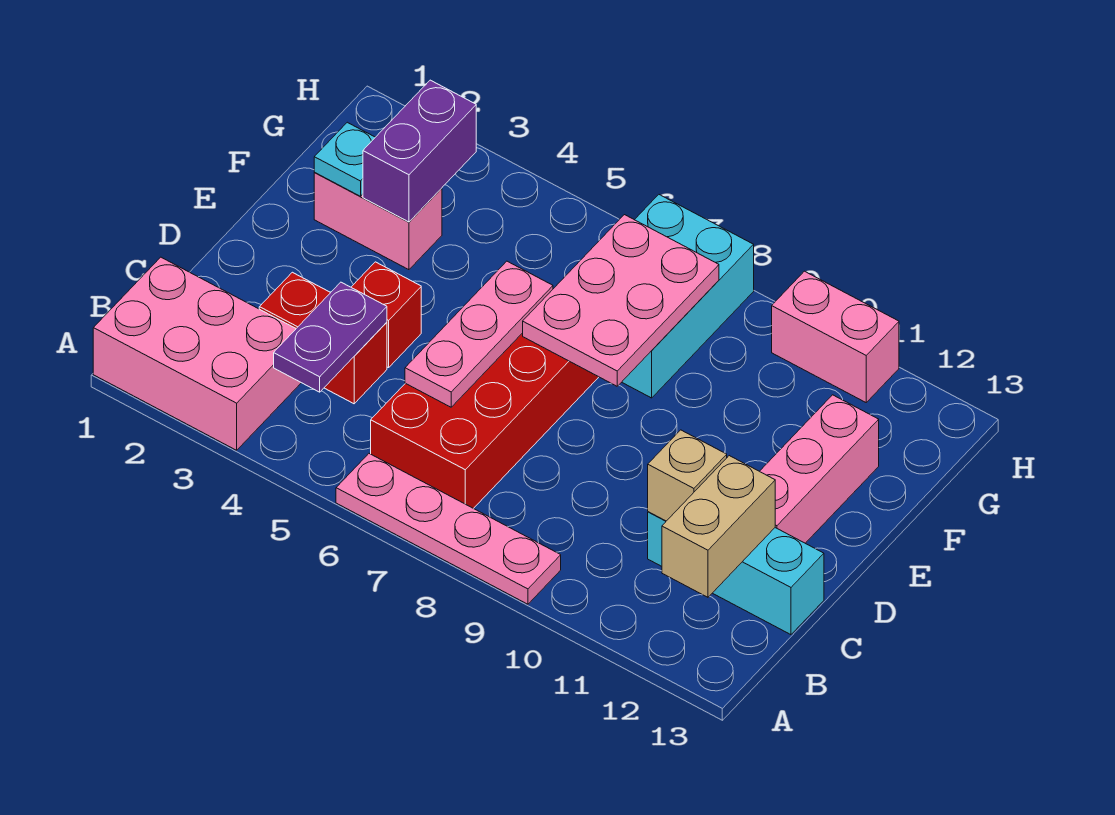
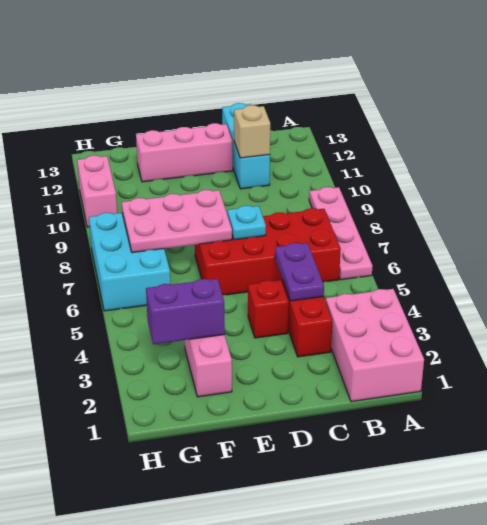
purple 1x2 plate [274,282,387,392] -> purple 1x2 plate turned to [275,243,324,301]
tan 1x2 brick [662,456,775,597] -> none
pink 1x3 plate [405,261,553,407] -> none
cyan 1x1 plate [314,122,375,196] -> cyan 1x1 plate moved to [227,206,266,240]
cyan 2x3 brick [622,195,754,398] -> cyan 2x3 brick turned to [89,213,170,311]

